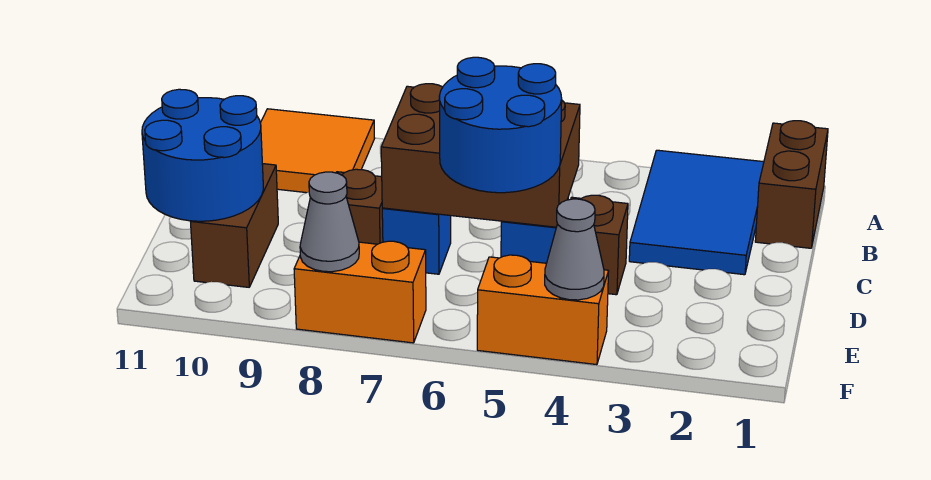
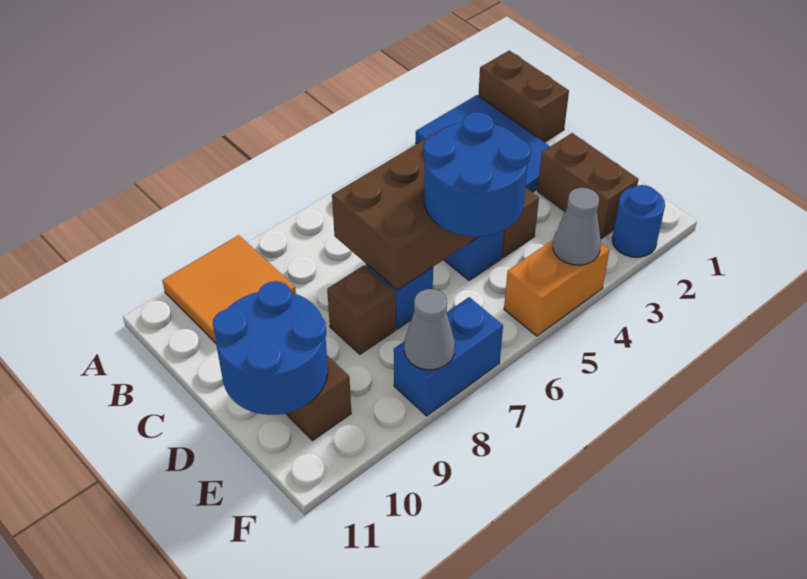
none -> brown 1x2 brick [537,133,638,238]
none -> blue 1x1 round brick [612,185,665,257]
orange 1x2 brick [294,241,426,343] -> blue 1x2 brick [394,297,503,416]

